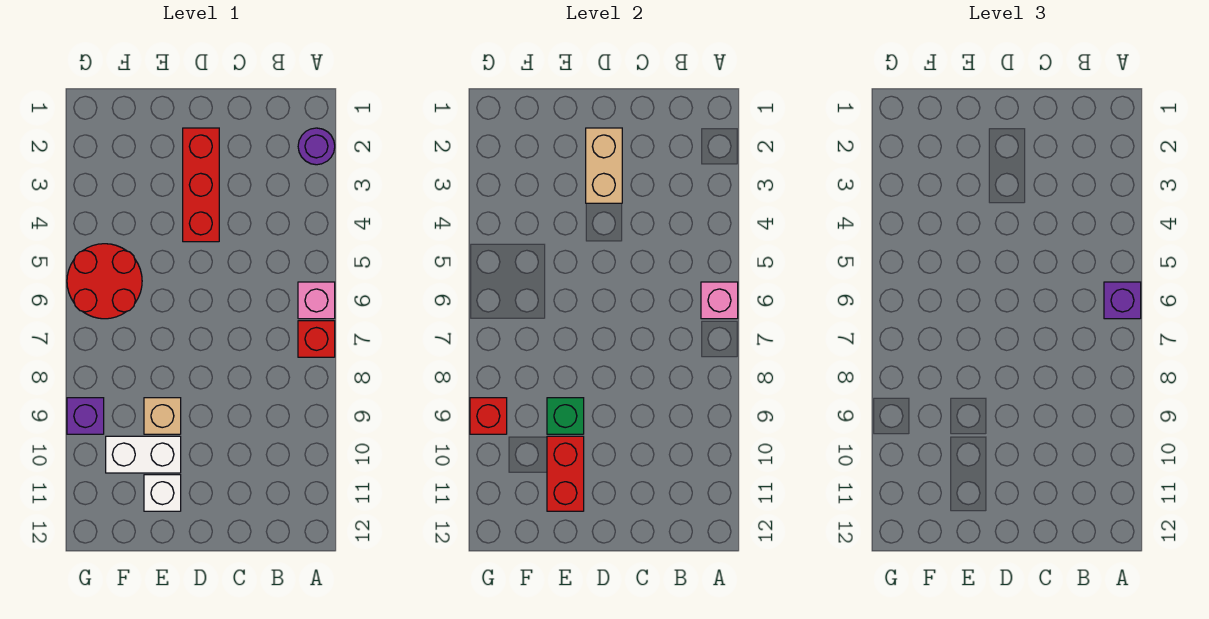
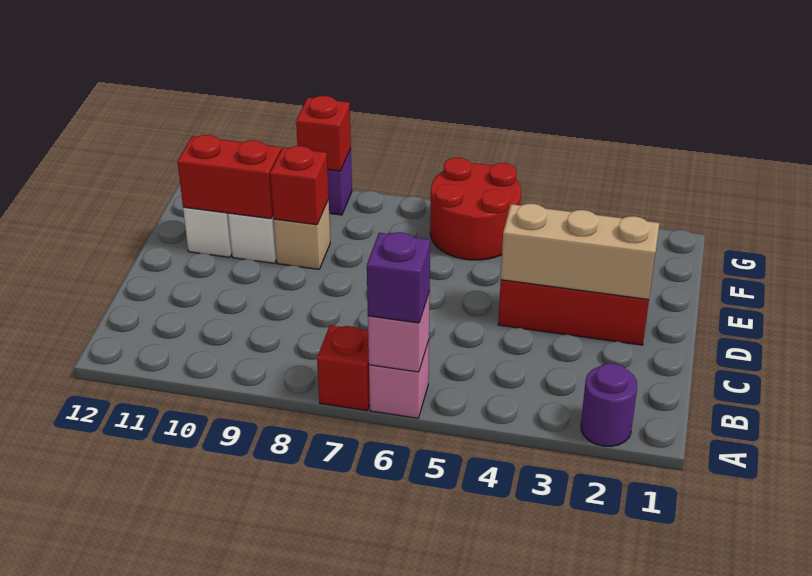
tan 1x2 brick [586,128,622,203] -> tan 1x3 brick [501,204,659,300]
green 1x1 brick [547,398,584,434] -> red 1x1 brick [270,146,329,225]

